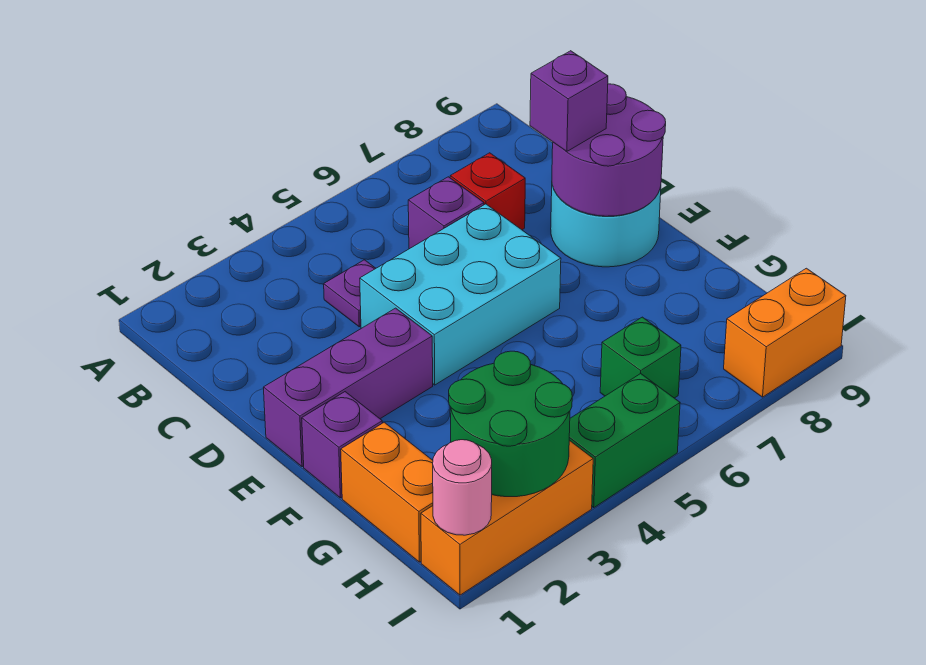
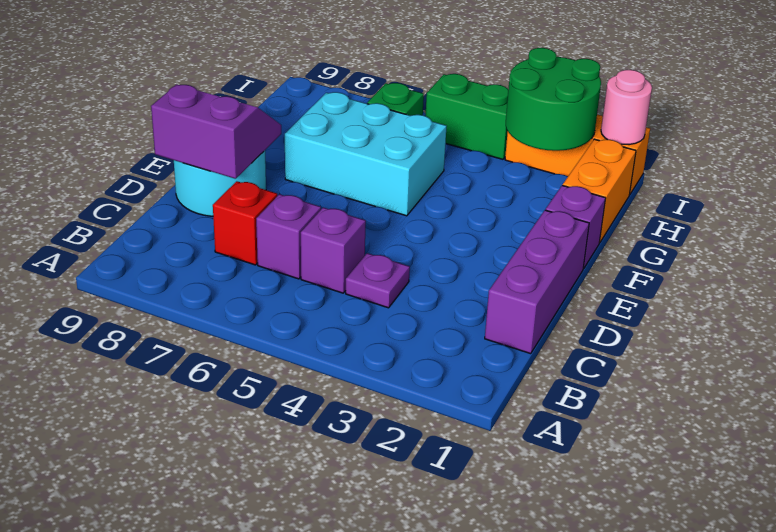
cyan 2x3 brick [360,204,561,385] -> cyan 2x3 brick moved to [285,92,447,216]
purple 2x2 round brick [552,84,666,216] -> purple 2x2 slope [151,84,281,179]
purple 1x1 brick [530,51,608,152] -> purple 1x1 brick moved to [301,207,366,293]
purple 1x3 brick [263,308,433,467] -> purple 1x3 brick turned to [485,210,589,354]
orange 1x2 brick [724,268,846,397] -> none

